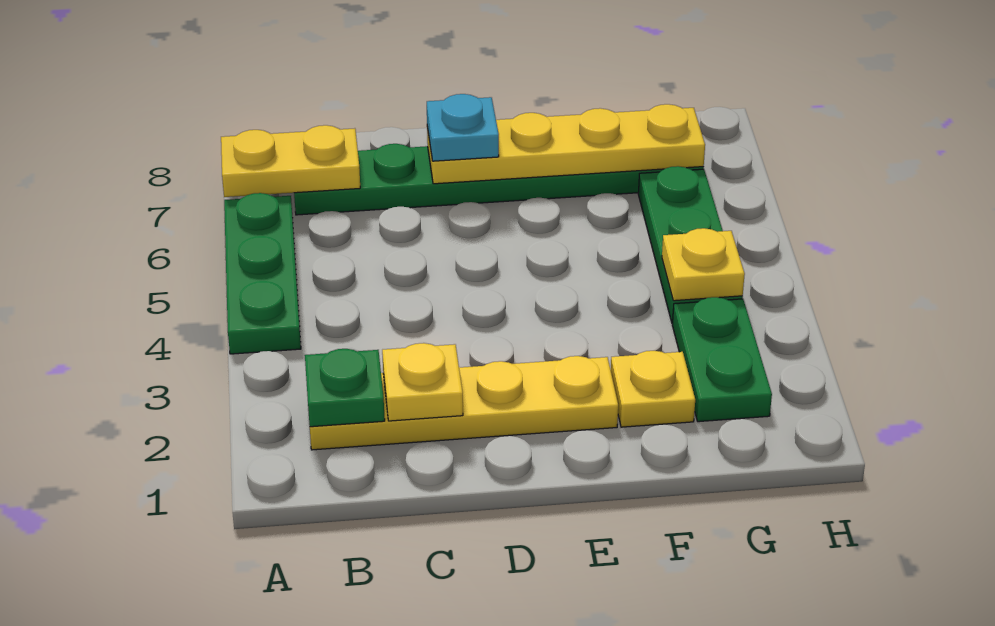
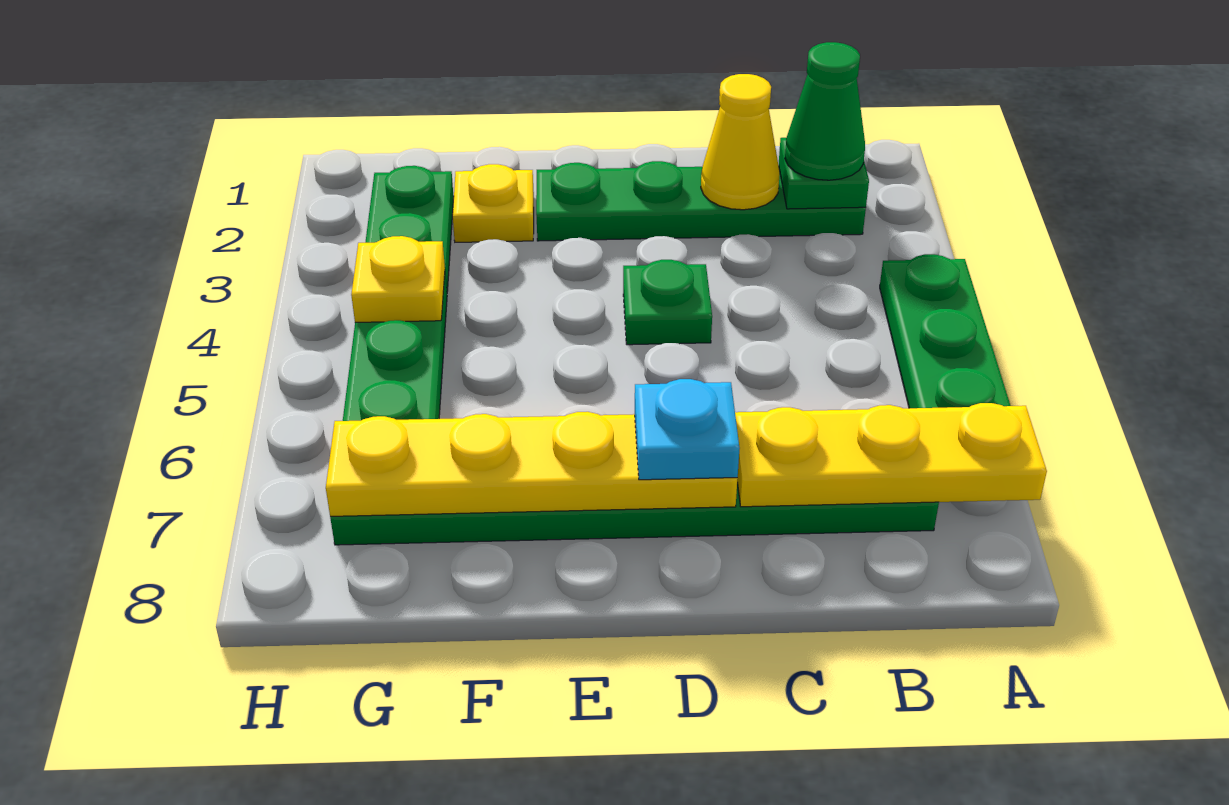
yellow 1x2 plate [221,125,360,197] -> yellow 1x3 plate [735,403,1047,507]
yellow 1x4 plate [310,356,618,450] -> green 1x4 plate [536,161,866,241]
none -> green 1x1 cone [785,42,865,180]
yellow 1x1 plate [382,343,463,421] -> yellow 1x1 cone [701,74,780,210]
none -> green 1x1 plate [623,260,712,345]

